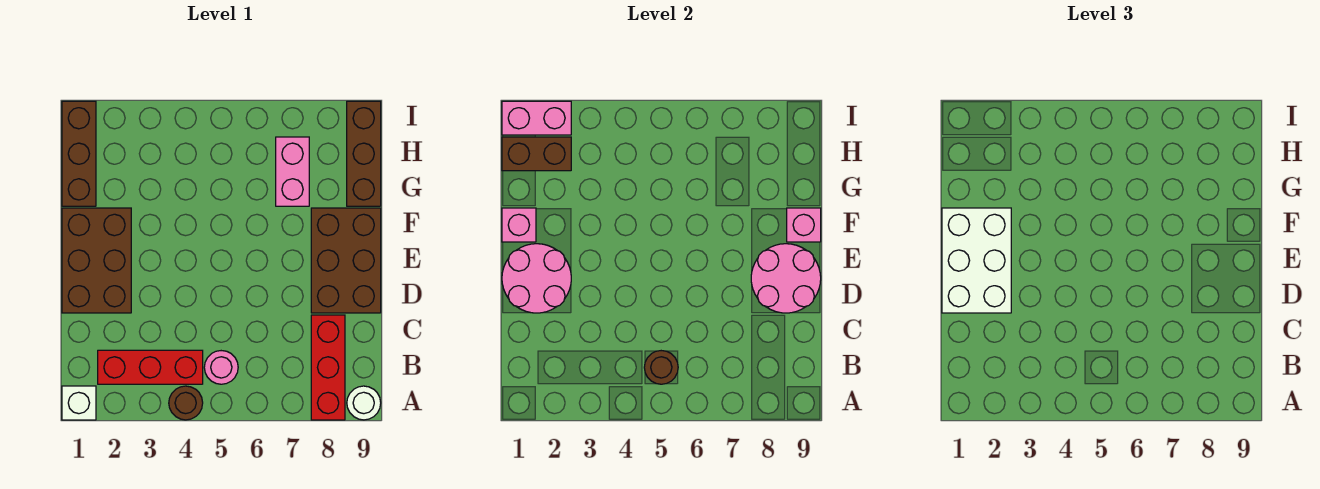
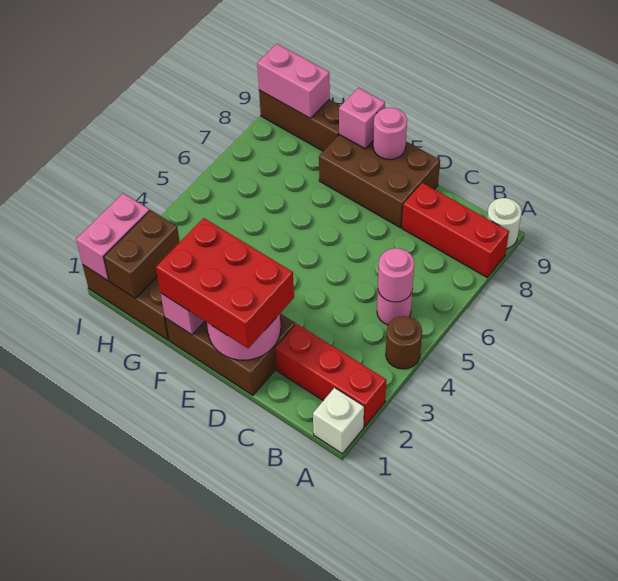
red 1x3 brick [98,350,203,384] -> red 1x3 brick turned to [275,324,386,427]
brown 1x1 round brick [644,351,678,384] -> pink 1x1 round brick [378,248,414,302]
white 2x3 brick [942,208,1011,313] -> red 2x3 brick [156,218,294,348]
pink 2x2 round brick [751,244,821,313] -> pink 1x1 round brick [373,108,407,160]
pink 1x2 brick [276,137,309,206] -> pink 1x2 brick moved to [257,44,330,118]

